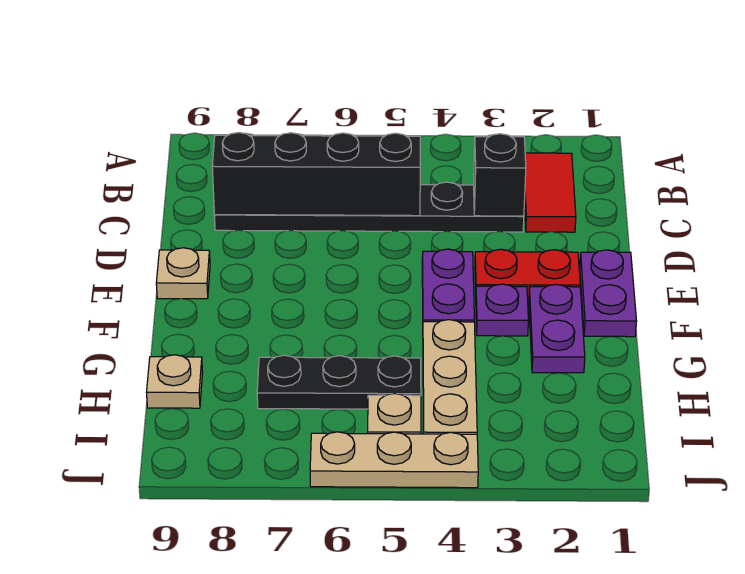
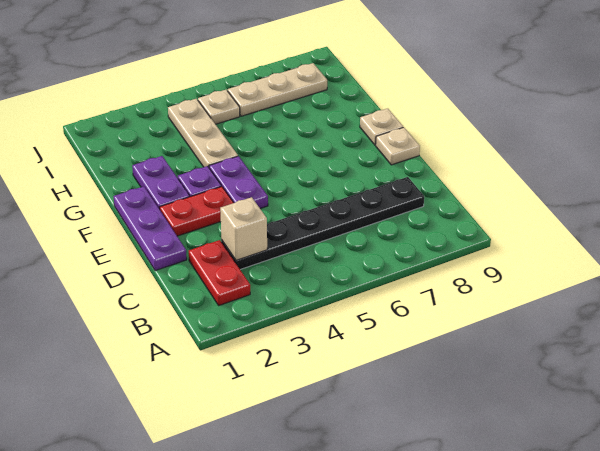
red 1x2 tile [524,153,576,232] -> red 1x2 plate [189,240,250,305]
black 1x1 brick [474,134,526,216] -> tan 1x1 brick [220,197,267,260]
black 1x4 brick [212,133,420,216] -> none
purple 1x2 plate [580,250,637,337] -> purple 1x3 plate [113,186,187,271]
black 1x3 plate [257,355,421,409] -> none
tan 1x1 plate [147,355,203,408] -> tan 1x1 plate moved to [360,109,403,145]
tan 1x3 plate [310,432,478,488] -> tan 1x3 plate moved to [228,63,327,116]

